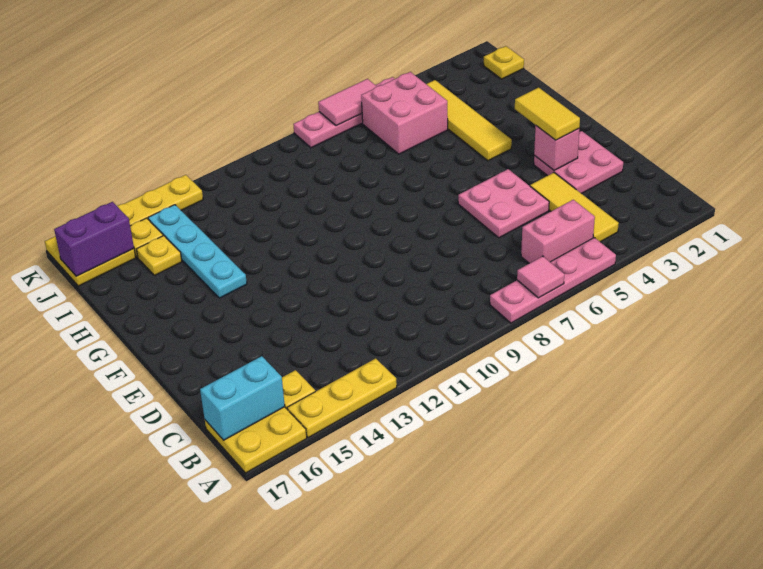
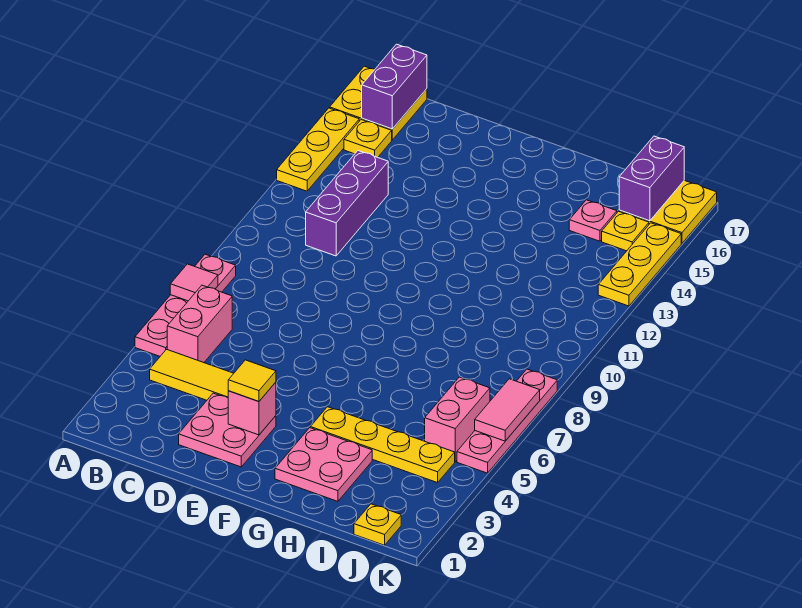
cyan 1x2 brick [200,356,285,440] -> purple 1x2 brick [362,44,427,129]
none -> purple 1x3 brick [306,151,388,256]
pink 2x2 plate [458,169,549,238] -> pink 2x2 plate moved to [275,428,372,501]
yellow 1x2 tile [515,88,580,140] -> yellow 1x1 tile [228,360,276,401]
yellow 1x4 tile [427,80,512,161] -> yellow 1x4 plate [310,407,455,483]
cyan 1x4 plate [148,205,247,298] -> none
pink 2x2 brick [361,72,448,154] -> pink 1x2 brick [425,377,490,461]
yellow 1x1 plate [136,236,182,276] -> pink 1x1 plate [569,200,617,241]

